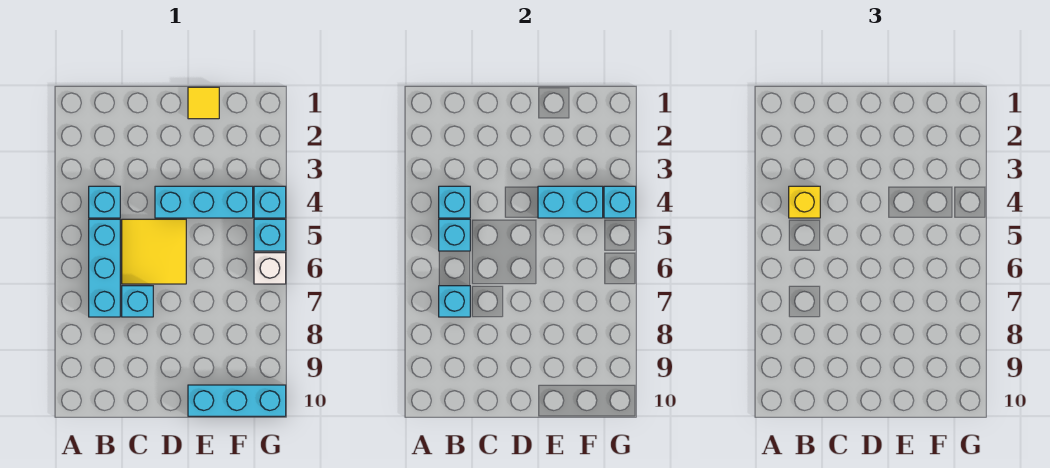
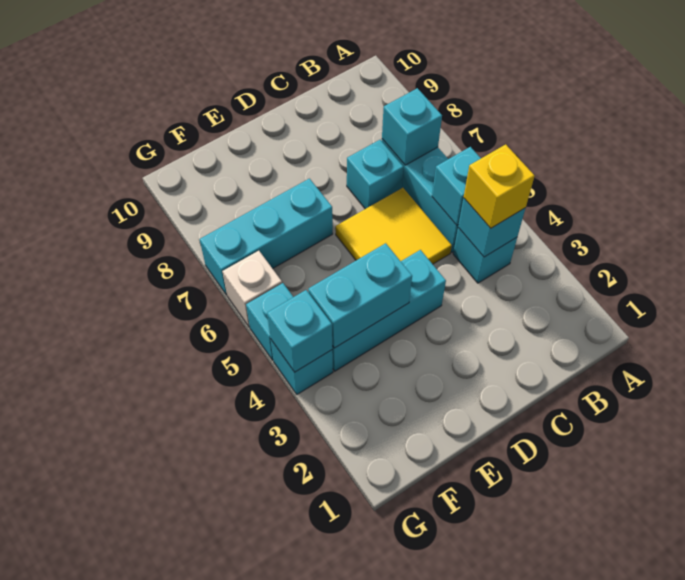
yellow 1x1 tile [188,87,219,119] -> none
cyan 1x3 brick [188,385,286,416] -> cyan 1x3 brick moved to [200,179,333,295]

